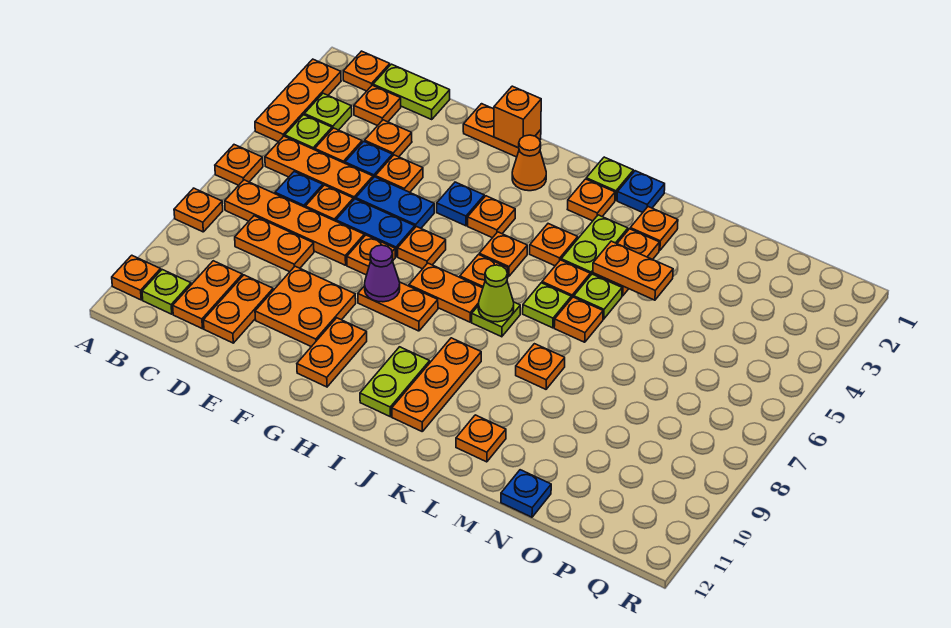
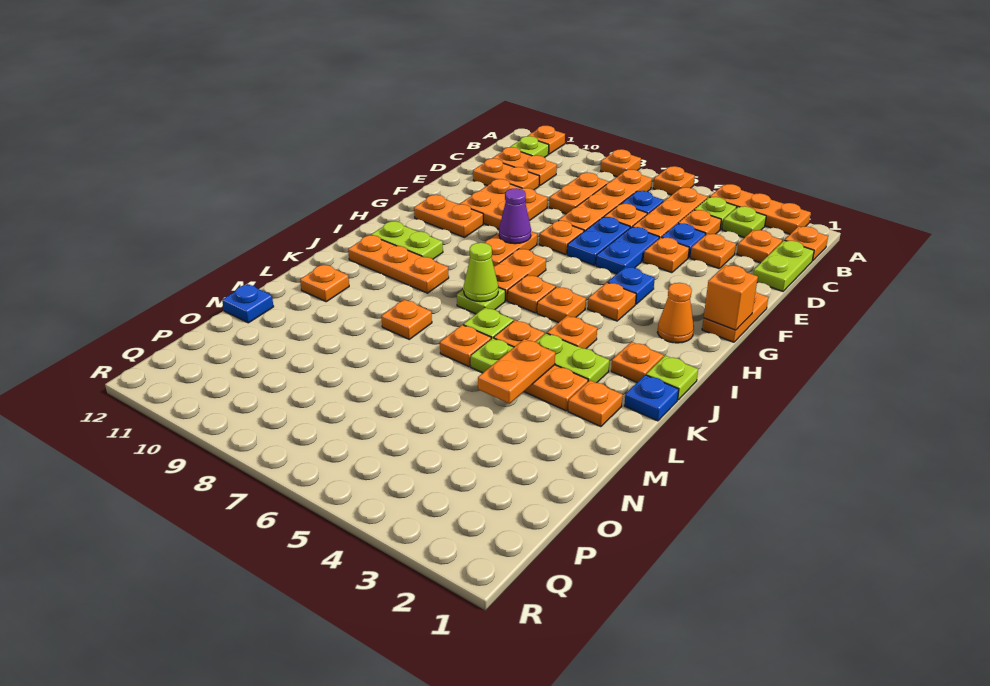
orange 1x1 plate [398,227,446,269] -> none

